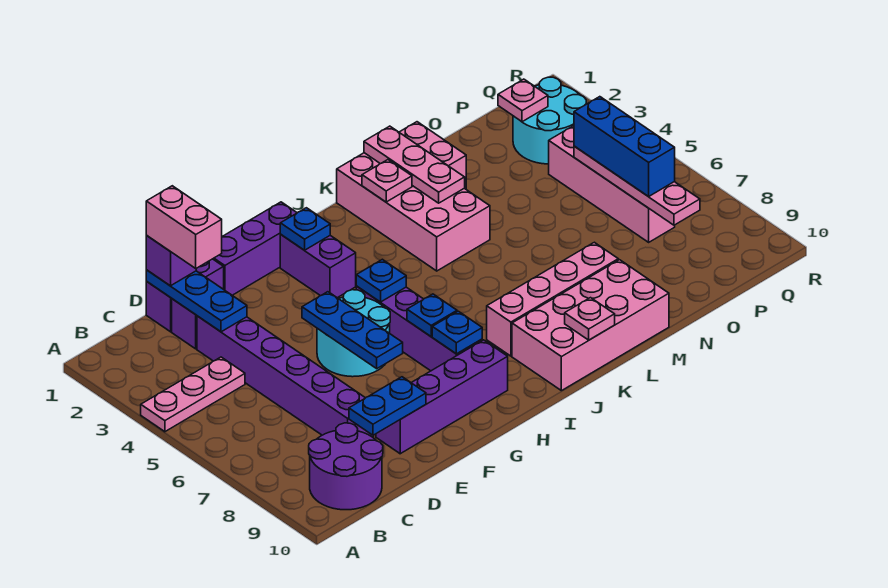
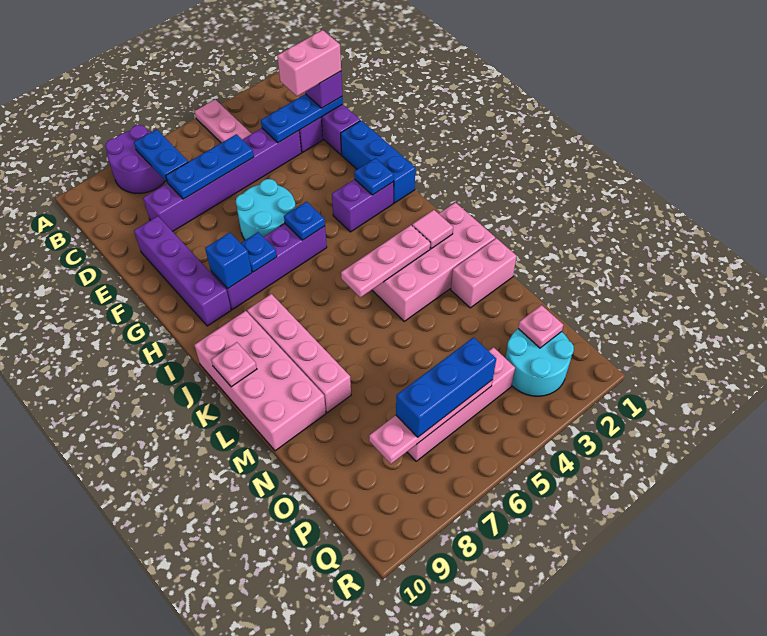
purple 2x2 round brick [309,423,383,510] -> purple 2x2 round brick moved to [105,125,165,193]
blue 1x2 plate [349,377,426,435] -> blue 1x2 plate moved to [134,129,188,182]
purple 1x3 brick [213,202,297,295] -> blue 1x3 brick [341,121,415,203]
blue 1x3 plate [302,292,403,369] -> blue 1x3 plate moved to [166,134,254,199]
blue 1x1 plate [432,311,482,354] -> blue 1x1 brick [205,233,252,289]
pink 1x1 plate [362,160,412,202] -> pink 1x1 tile [412,210,453,249]
pink 1x3 plate [364,126,465,203] -> pink 1x3 plate moved to [341,225,430,297]

